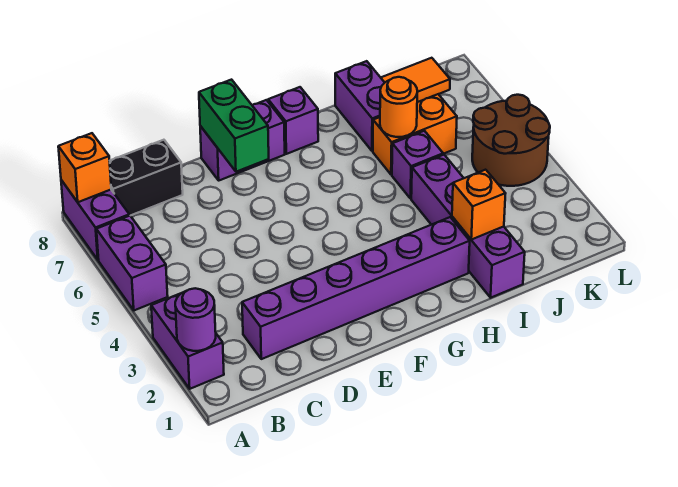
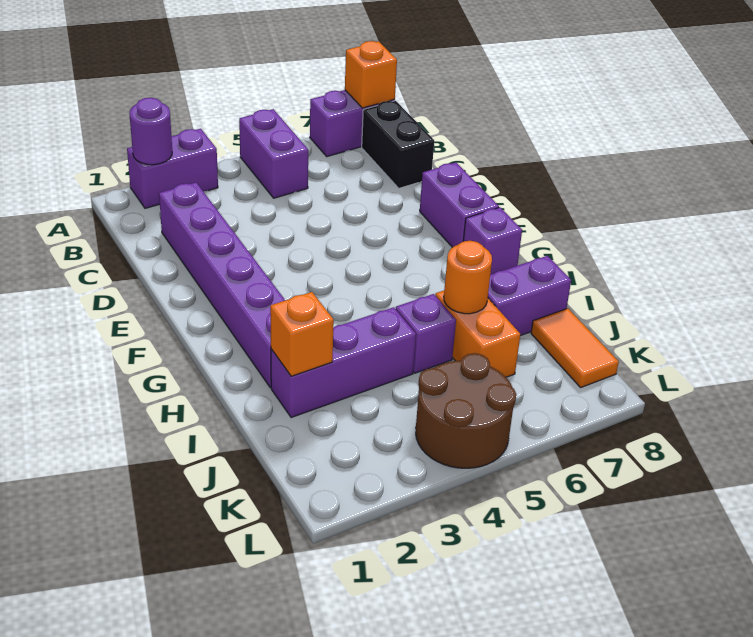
purple 1x2 brick [96,216,168,310] -> purple 1x2 brick turned to [239,109,308,198]
green 1x2 brick [199,80,269,172] -> none
purple 1x4 brick [411,155,525,298] -> purple 1x3 brick [271,307,416,418]

